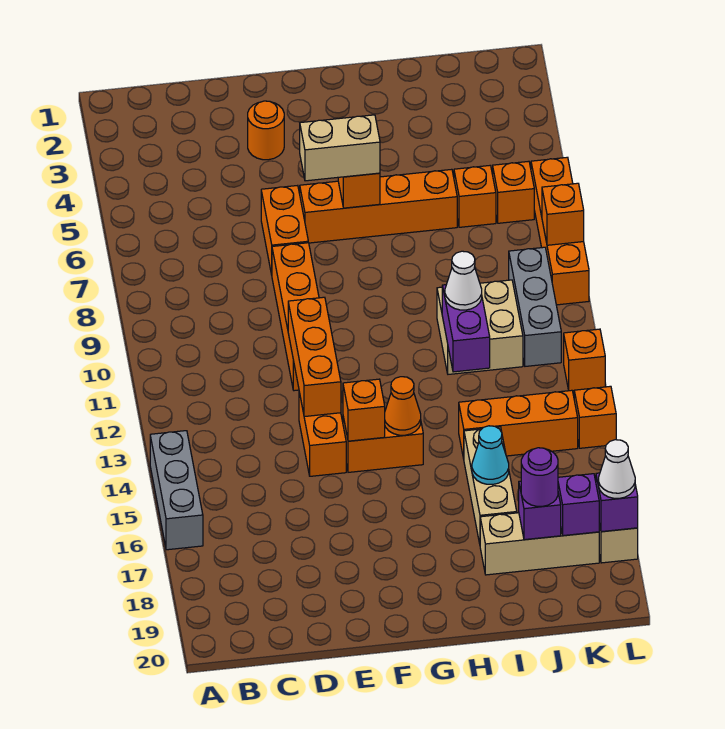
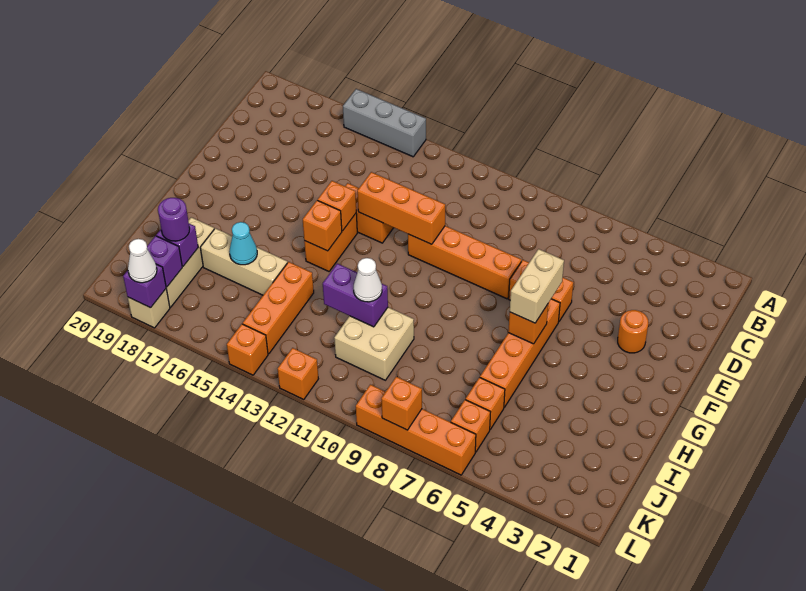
orange 1x1 cone [385,377,421,435] -> orange 1x1 brick [303,200,342,251]
grey 1x3 brick [509,247,561,366] -> none

